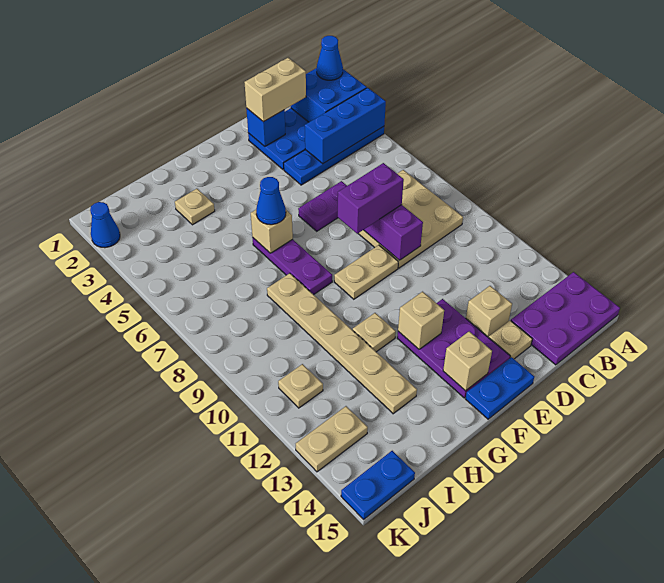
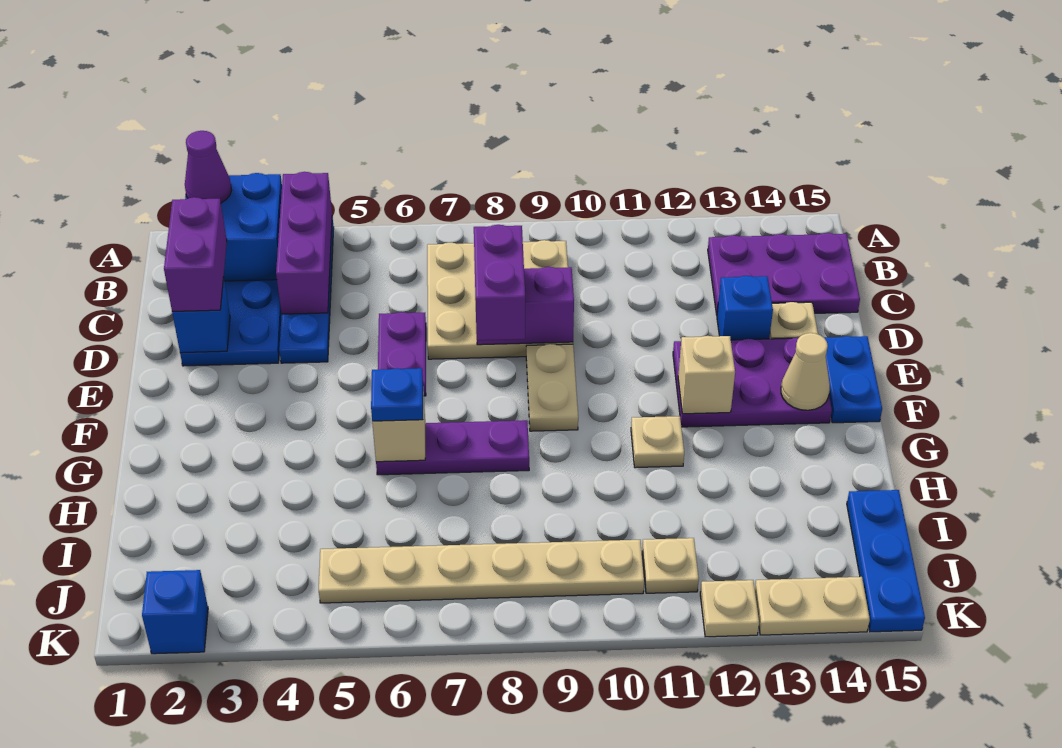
blue 1x1 cone [317,36,343,80] -> purple 1x1 cone [185,131,232,203]
blue 1x3 brick [305,88,386,164] -> purple 1x3 brick [276,172,332,314]
purple 2x3 plate [511,272,620,365] -> purple 2x3 plate turned to [708,233,860,315]
tan 1x2 brick [244,58,306,122] -> purple 1x2 brick [164,197,227,311]
tan 1x1 brick [466,286,512,338] -> blue 1x1 brick [717,276,773,340]
tan 1x1 brick [443,331,492,391] -> tan 1x1 cone [781,333,830,410]
blue 1x1 cone [256,177,286,225] -> blue 1x1 plate [371,368,423,421]
tan 1x1 plate [175,189,215,225] -> tan 1x1 plate moved to [700,580,759,637]
tan 1x6 plate [267,273,417,414] -> tan 1x6 plate moved to [319,540,644,603]
tan 1x2 plate [296,406,368,472] -> tan 1x2 plate turned to [755,577,870,635]
blue 1x2 plate [341,451,415,519] -> blue 1x3 plate [847,490,925,632]
blue 1x1 cone [90,202,120,248] -> blue 1x1 brick [142,570,208,654]

